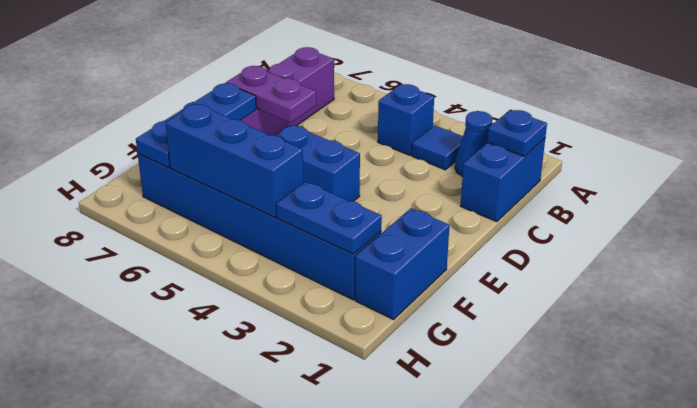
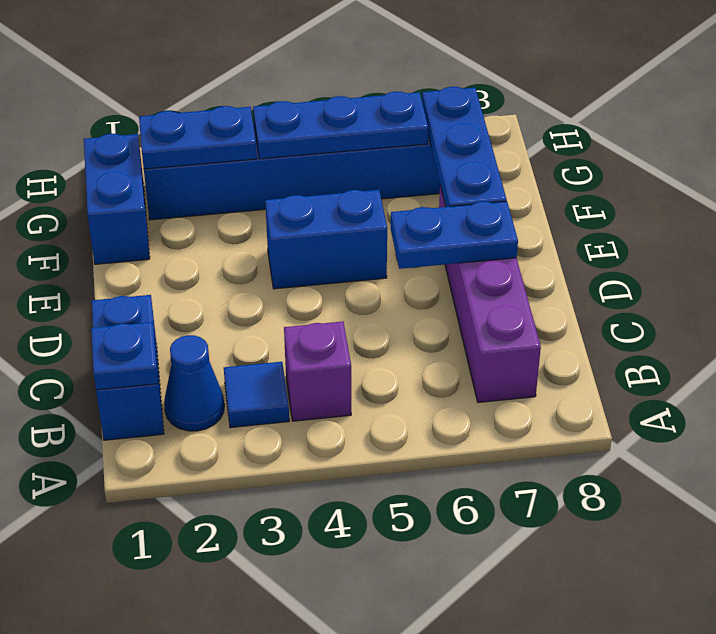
blue 1x1 brick [378,84,434,155] -> purple 1x1 brick [284,322,351,421]
purple 1x2 plate [226,66,316,123] -> blue 1x2 plate [391,201,518,269]
blue 1x3 brick [166,104,304,217] -> blue 1x3 plate [253,92,428,159]

